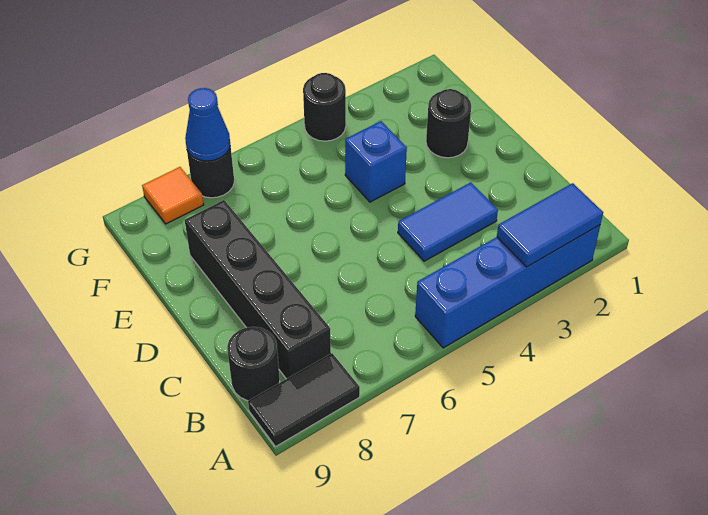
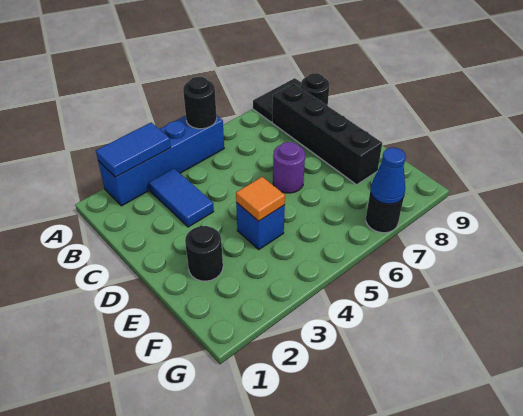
blue 1x2 tile [398,182,498,261] -> blue 1x2 tile turned to [149,169,214,227]
none -> purple 1x1 round brick [273,142,305,193]
black 1x1 round brick [303,73,346,141] -> black 1x1 round brick moved to [183,77,217,129]
orange 1x1 tile [142,167,204,224] -> orange 1x1 tile moved to [236,177,285,221]

